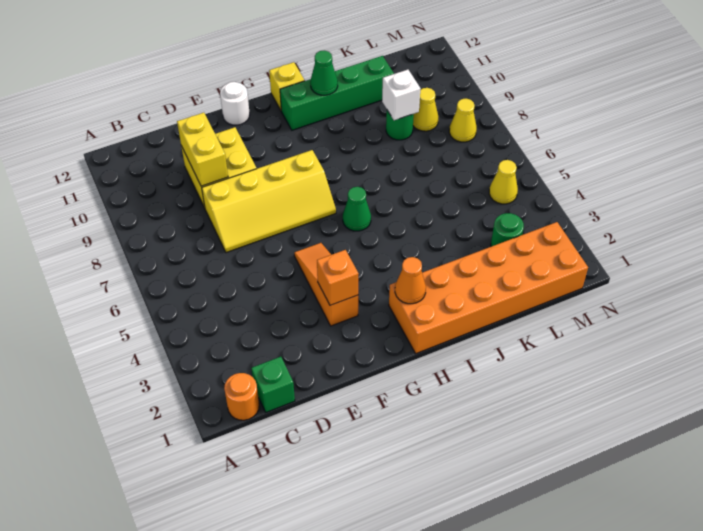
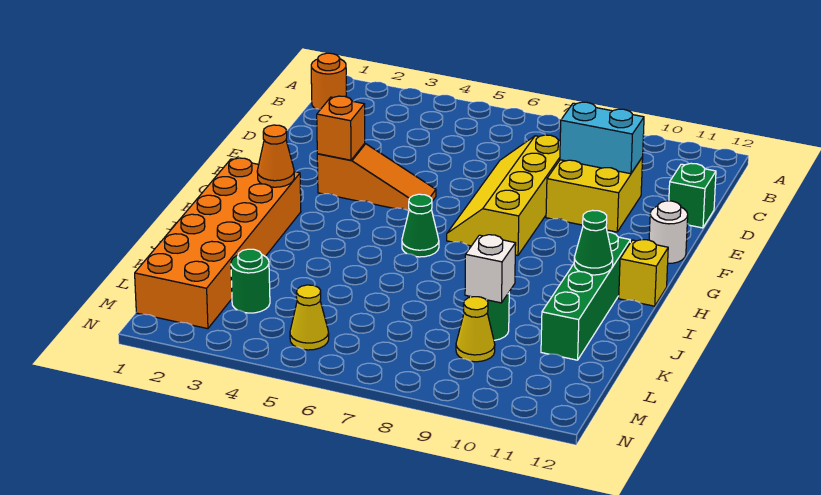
green 1x1 brick [251,357,295,412] -> green 1x1 brick moved to [669,163,716,228]
yellow 1x2 brick [177,113,228,186] -> cyan 1x2 brick [560,102,644,174]
yellow 1x1 cone [449,99,477,142] -> none

